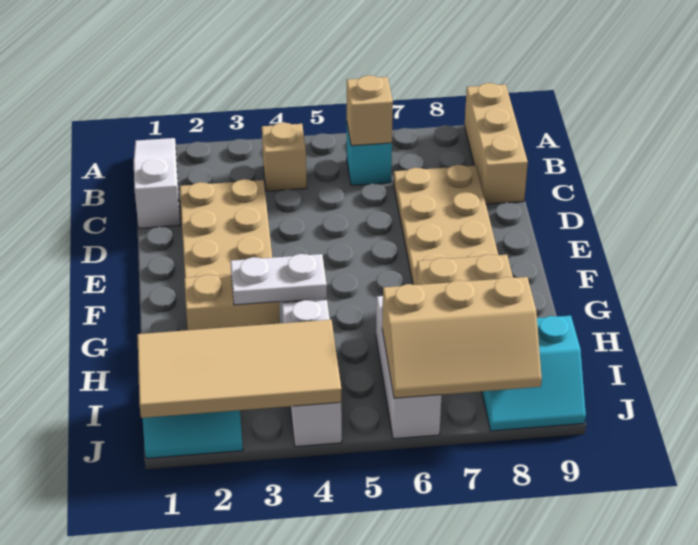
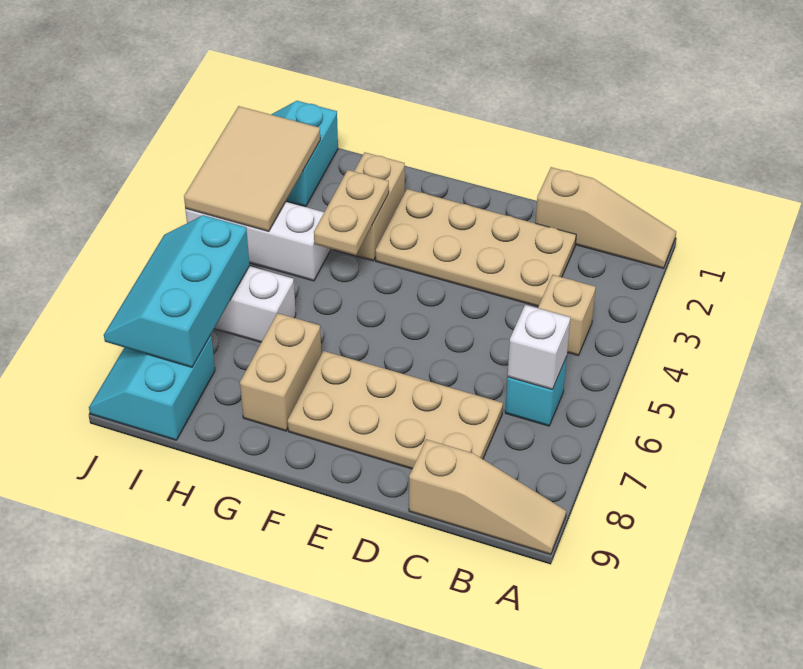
white 1x3 slope [134,138,180,228] -> tan 1x3 slope [536,167,676,268]
tan 1x3 brick [465,83,528,204] -> tan 1x3 slope [409,439,566,555]
tan 1x1 brick [347,75,393,146] -> white 1x1 brick [508,305,570,390]
white 1x2 plate [230,254,327,305] -> tan 1x2 plate [314,170,389,256]
tan 2x4 tile [137,320,341,418] -> tan 2x3 tile [184,106,320,231]
tan 2x3 slope [382,277,542,398] -> cyan 2x3 slope [104,215,250,367]

